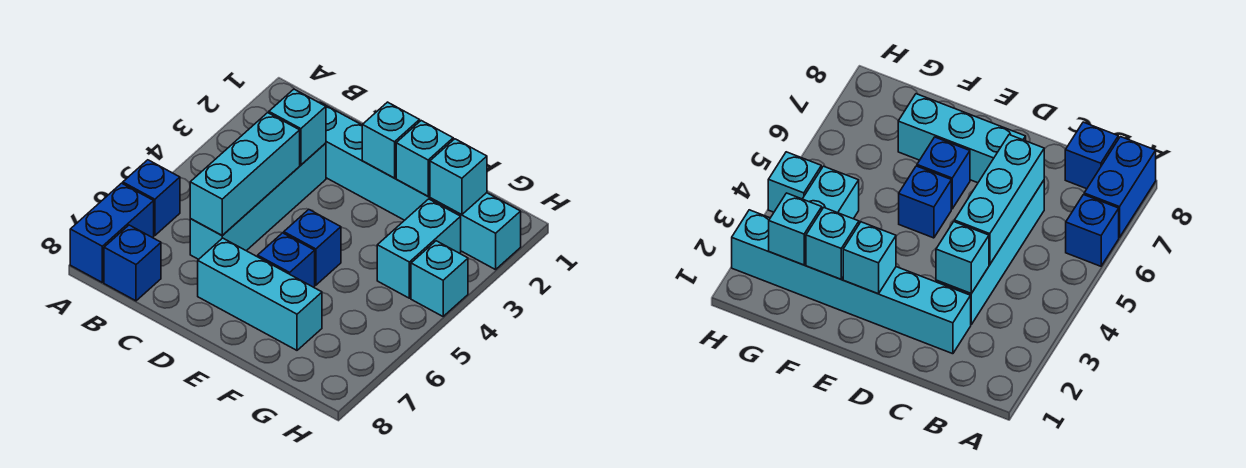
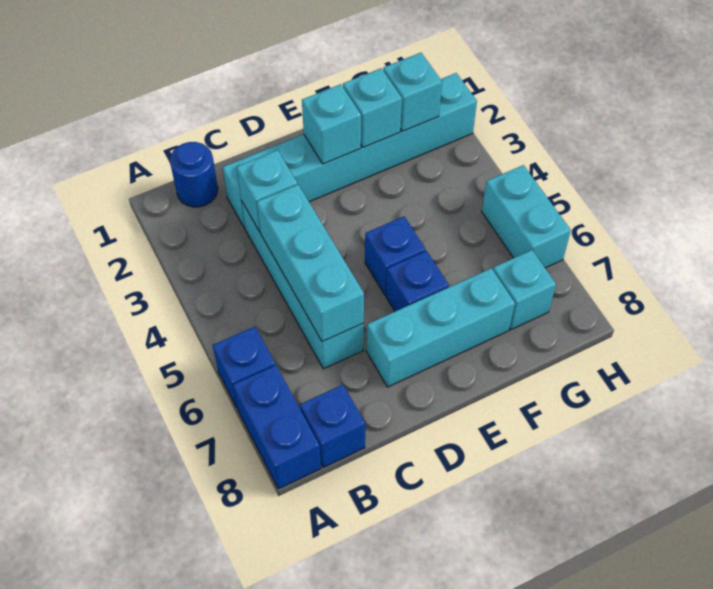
none -> blue 1x1 round brick [170,142,218,207]
cyan 1x2 brick [377,199,461,298] -> cyan 1x2 brick moved to [482,165,571,268]
cyan 1x1 brick [411,241,468,316] -> cyan 1x1 brick moved to [493,250,556,330]

